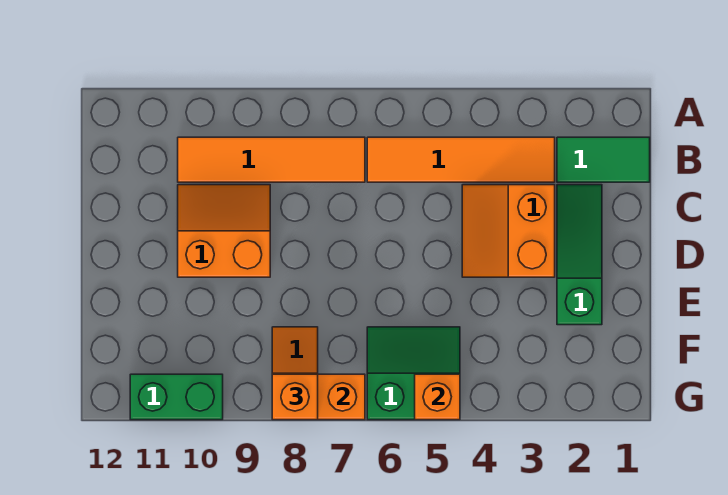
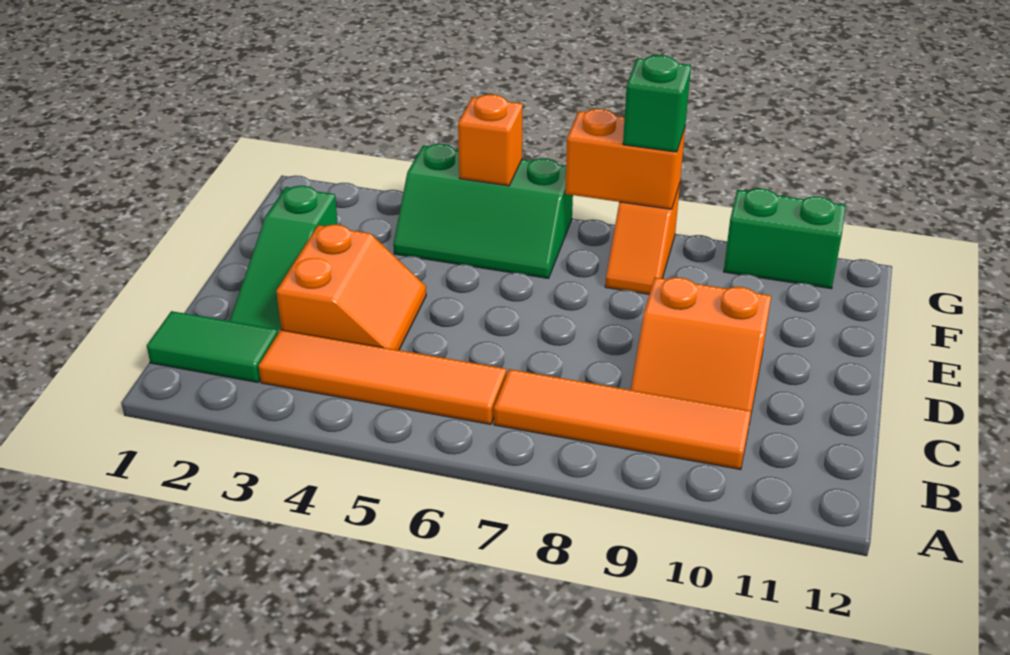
green 2x2 slope [367,327,460,420] -> green 2x3 slope [393,144,573,278]
orange 1x1 brick [272,374,318,420] -> green 1x1 brick [623,55,691,152]

